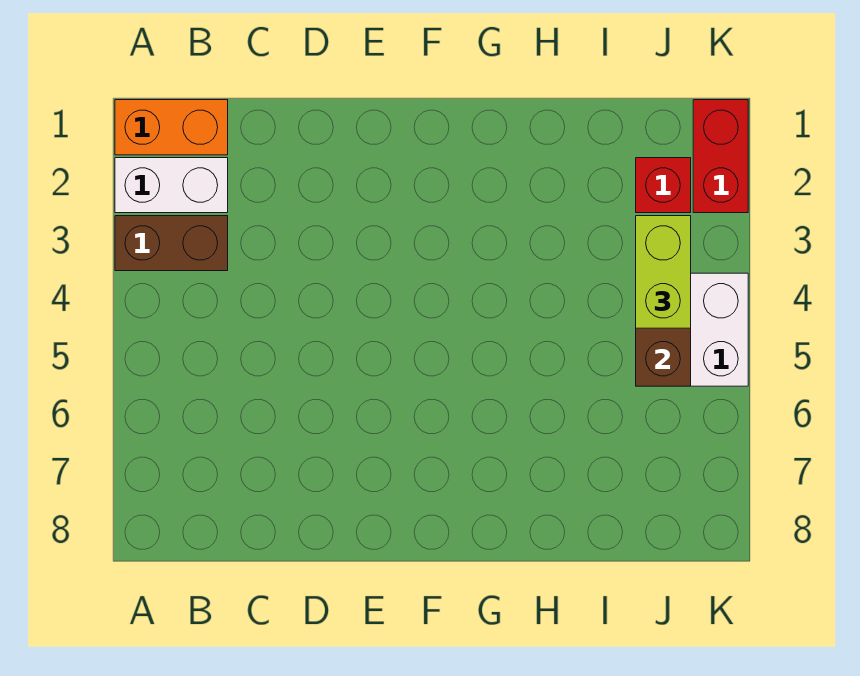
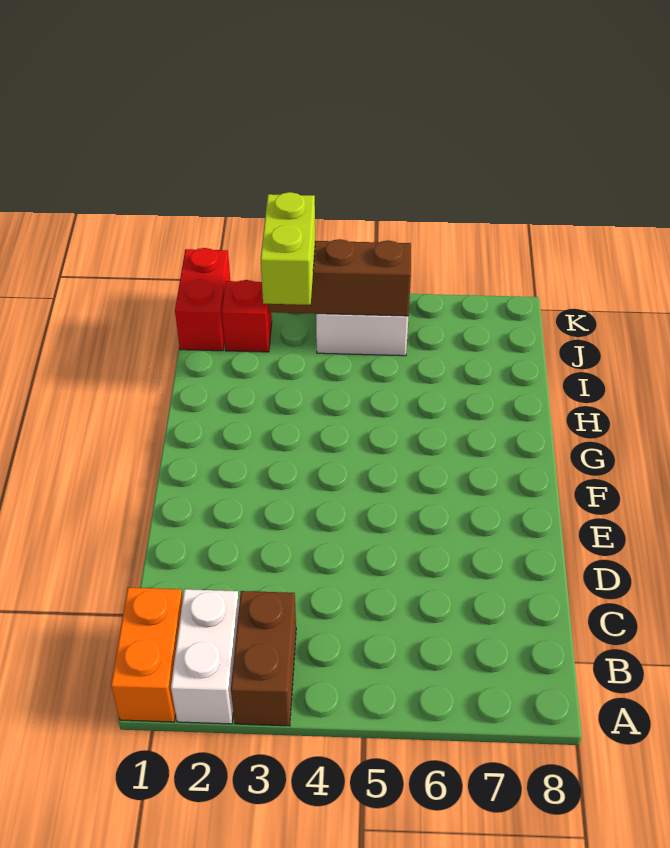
lime 1x2 brick [636,216,691,328] -> lime 1x2 brick turned to [261,192,315,305]
red 1x2 brick [693,100,748,213] -> red 1x2 brick turned to [175,248,230,351]

